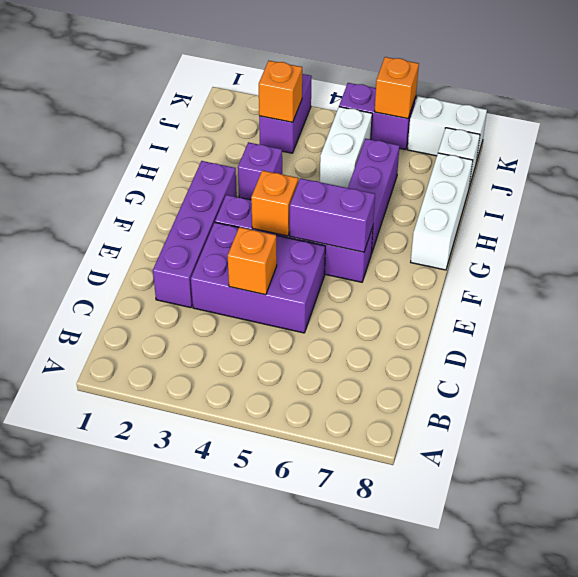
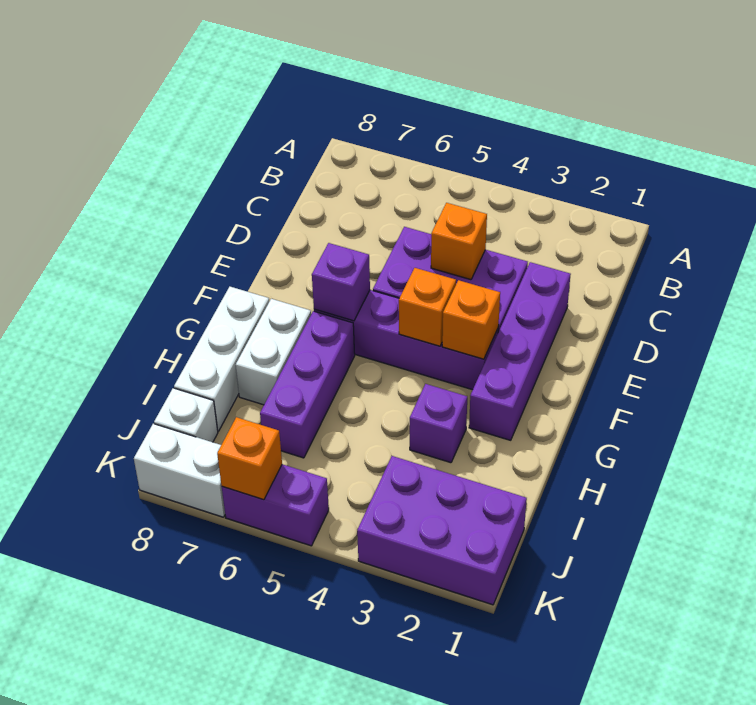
purple 1x2 brick [290,178,375,252] -> purple 1x1 brick [312,243,370,321]
white 1x2 brick [320,107,372,188] -> white 1x2 brick moved to [236,299,311,405]
purple 1x2 brick [259,74,312,153] -> purple 2x3 brick [357,456,527,605]
orange 1x1 brick [259,61,302,122] -> orange 1x1 brick moved to [442,280,500,359]

